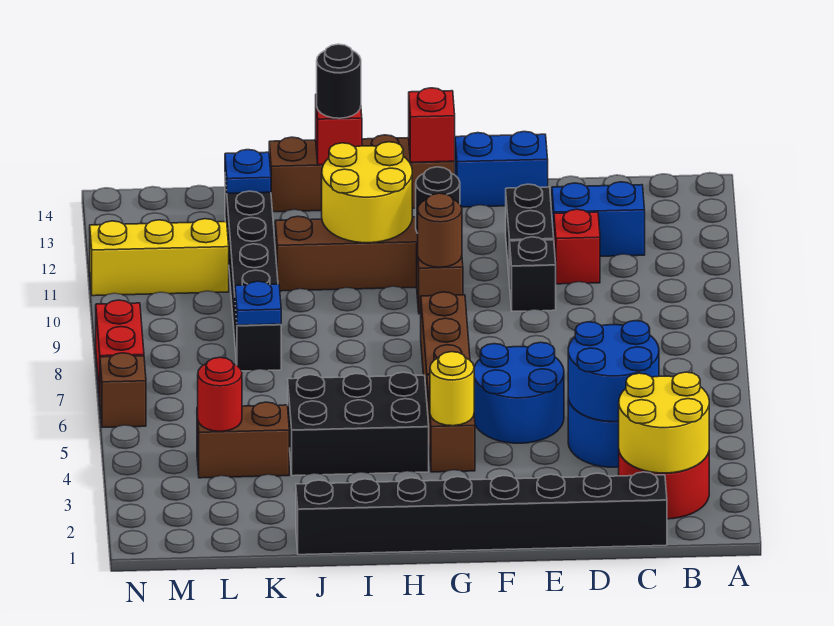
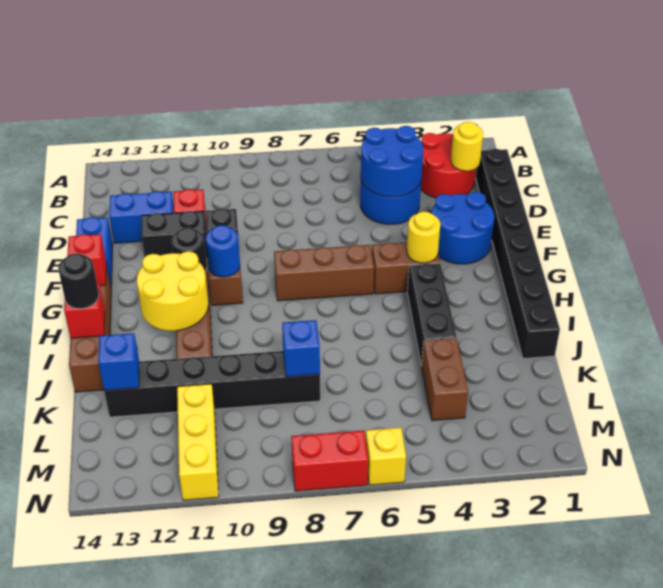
yellow 2x2 round brick [619,372,709,473] -> yellow 1x1 round brick [451,122,483,171]
blue 1x2 brick [552,182,645,256] -> blue 1x2 brick turned to [109,191,174,243]
blue 2x2 round brick [474,342,564,443] -> blue 2x2 round brick moved to [432,192,494,264]
brown 1x1 round brick [418,193,462,267] -> blue 1x1 round brick [206,225,240,277]
black 2x3 brick [288,372,429,476] -> black 1x3 brick [407,263,456,366]
blue 1x1 plate [235,281,281,325] -> blue 1x1 brick [282,320,320,377]
blue 1x1 plate [225,150,271,193] -> blue 1x1 brick [98,333,139,391]
red 1x1 round brick [198,357,242,431] -> none
brown 1x1 brick [100,353,146,427] -> yellow 1x1 brick [366,428,406,485]

